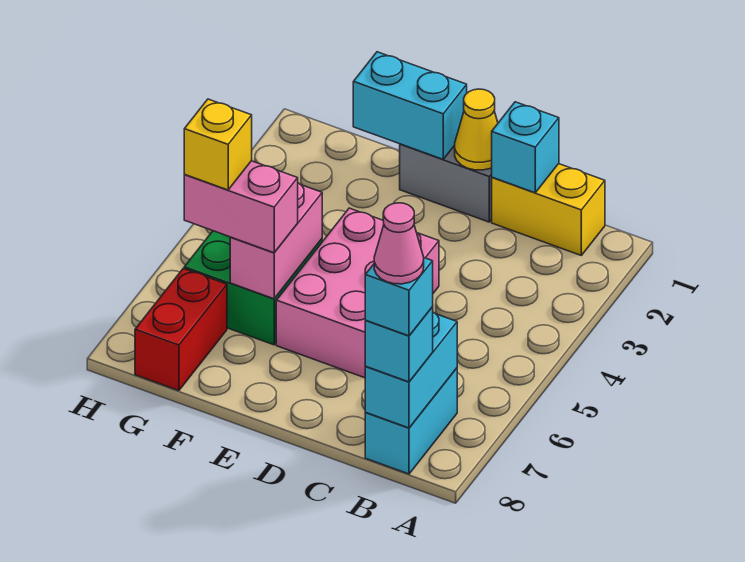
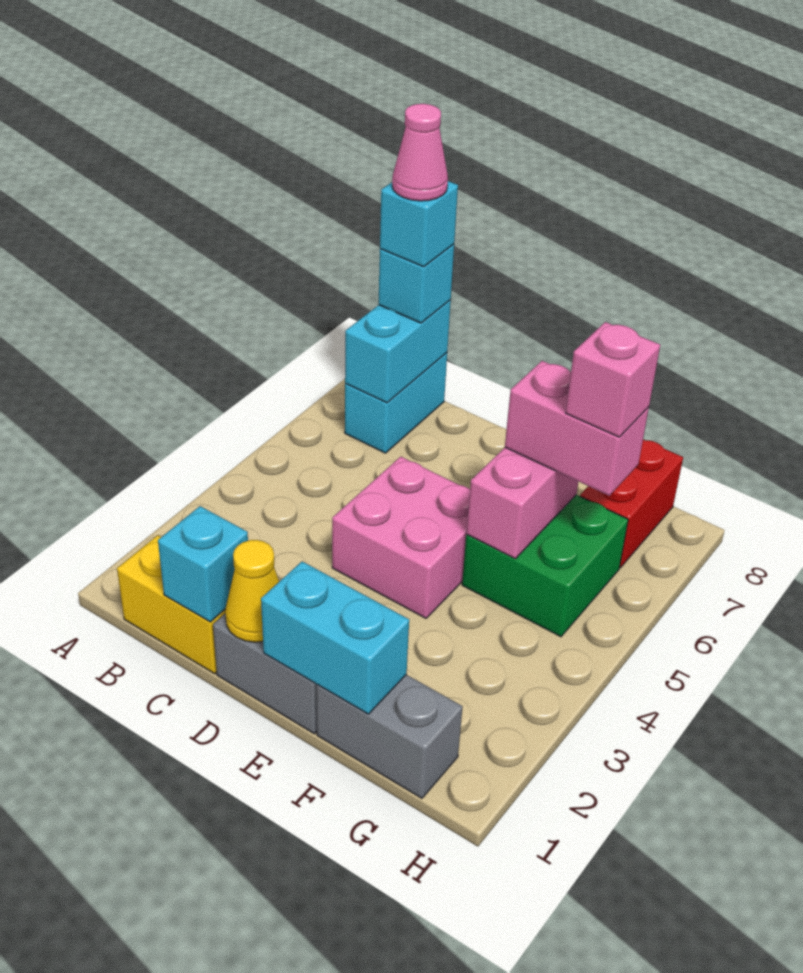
pink 2x3 brick [276,208,439,378] -> pink 2x2 brick [332,457,470,618]
none -> grey 1x2 brick [316,675,463,798]
yellow 1x1 brick [184,99,252,190] -> pink 1x1 brick [566,322,660,437]

